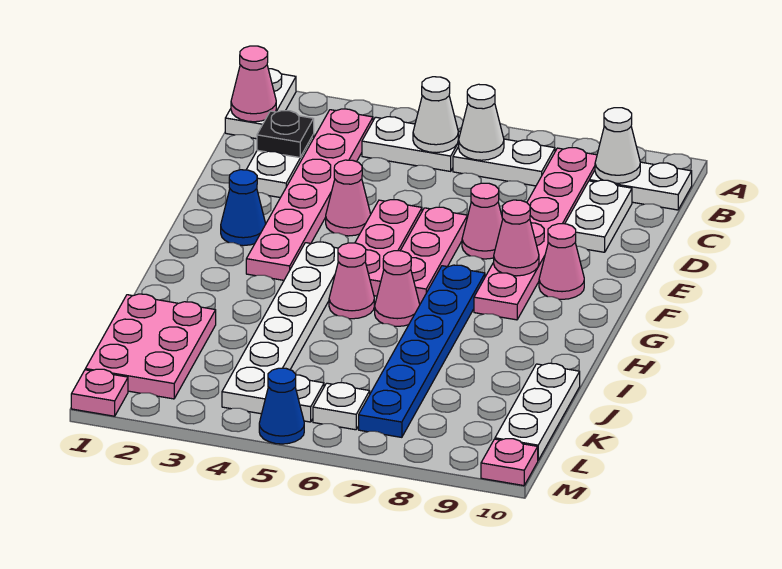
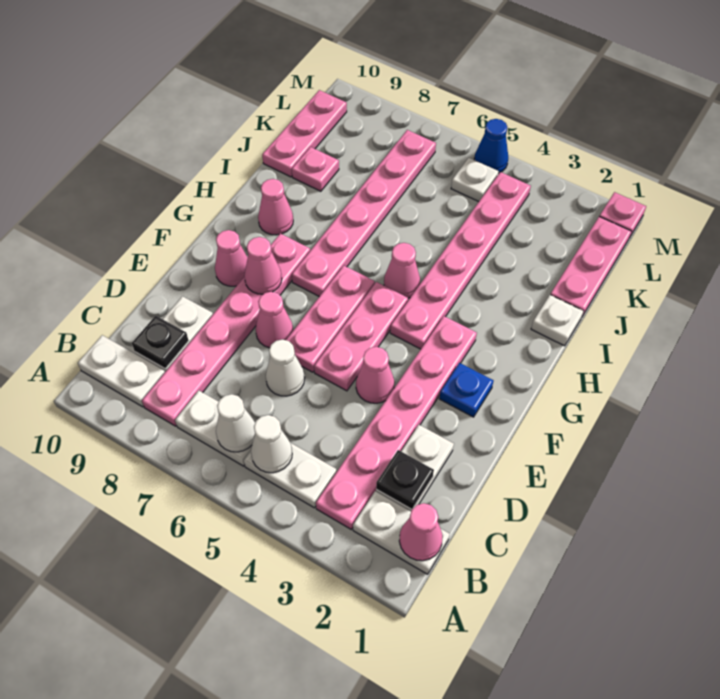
white 1x2 plate [225,69,296,139] -> white 1x2 plate turned to [353,491,450,574]
white 1x1 cone [595,108,640,183] -> white 1x1 cone moved to [266,340,305,396]
none -> black 1x1 plate [132,316,189,369]
blue 1x1 cone [221,170,266,246] -> blue 1x1 plate [439,363,494,417]
white 1x6 plate [222,242,338,414] -> pink 1x6 plate [390,172,531,349]
blue 1x6 plate [359,265,485,437] -> pink 1x6 plate [292,130,436,297]
pink 1x1 cone [375,251,420,326] -> pink 1x1 cone moved to [258,179,293,235]
pink 2x3 plate [85,294,216,399] -> pink 1x3 plate [550,217,632,316]
white 1x3 plate [495,363,580,460] -> pink 1x3 plate [262,90,347,177]
white 1x1 plate [313,383,370,430] -> white 1x1 plate moved to [531,295,583,346]
pink 1x1 plate [481,439,538,486] -> pink 1x1 plate moved to [292,147,339,191]

